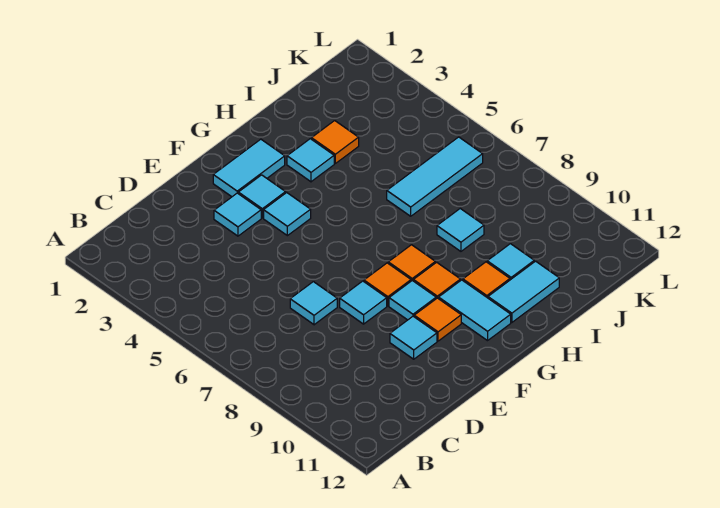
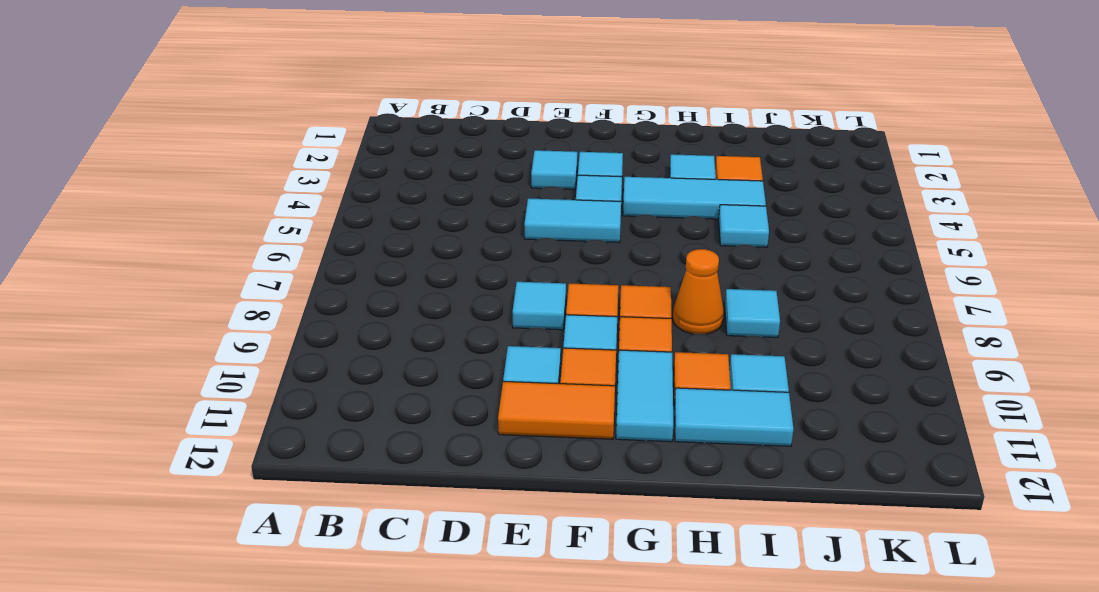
cyan 1x1 tile [290,282,337,325] -> cyan 1x1 tile moved to [719,205,769,247]
none -> orange 1x2 tile [498,381,615,439]
cyan 1x2 tile [213,139,285,197] -> cyan 1x2 tile moved to [524,198,621,242]
none -> orange 1x1 cone [673,249,724,334]
cyan 1x3 tile [387,137,483,216] -> cyan 1x3 tile moved to [623,177,766,219]

